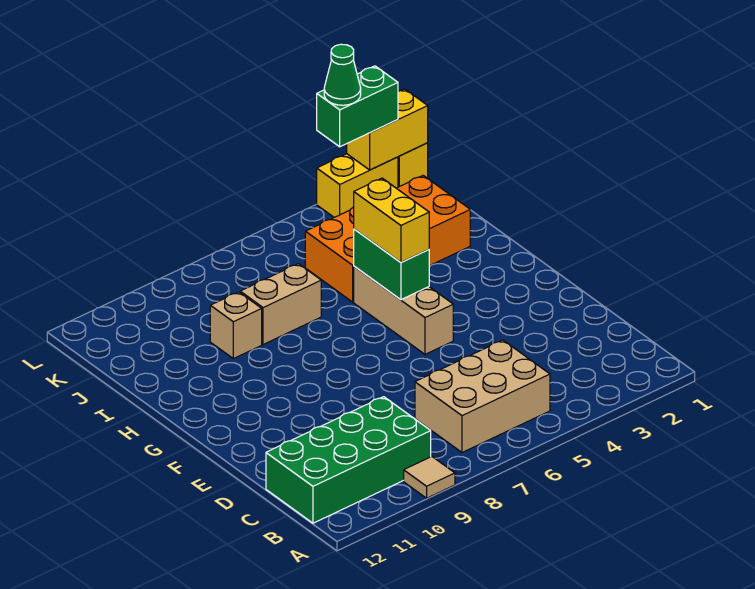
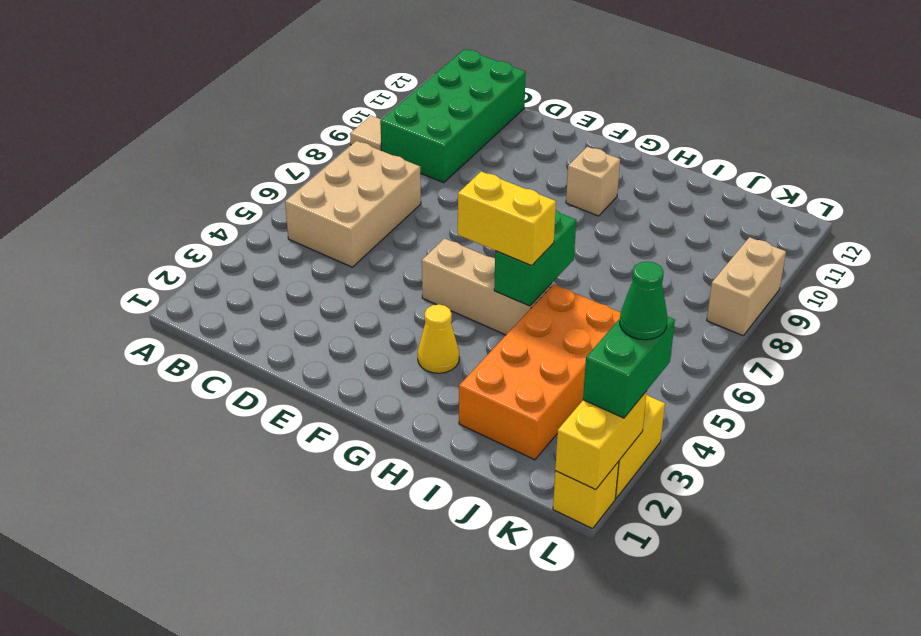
none -> yellow 1x1 cone [418,304,459,373]
green 1x2 brick [354,229,429,300] -> green 1x2 brick turned to [494,210,576,306]
tan 1x2 brick [240,264,321,345] -> tan 1x2 brick moved to [707,237,786,336]
tan 1x1 brick [210,292,262,359] -> tan 1x1 brick moved to [566,147,620,216]

